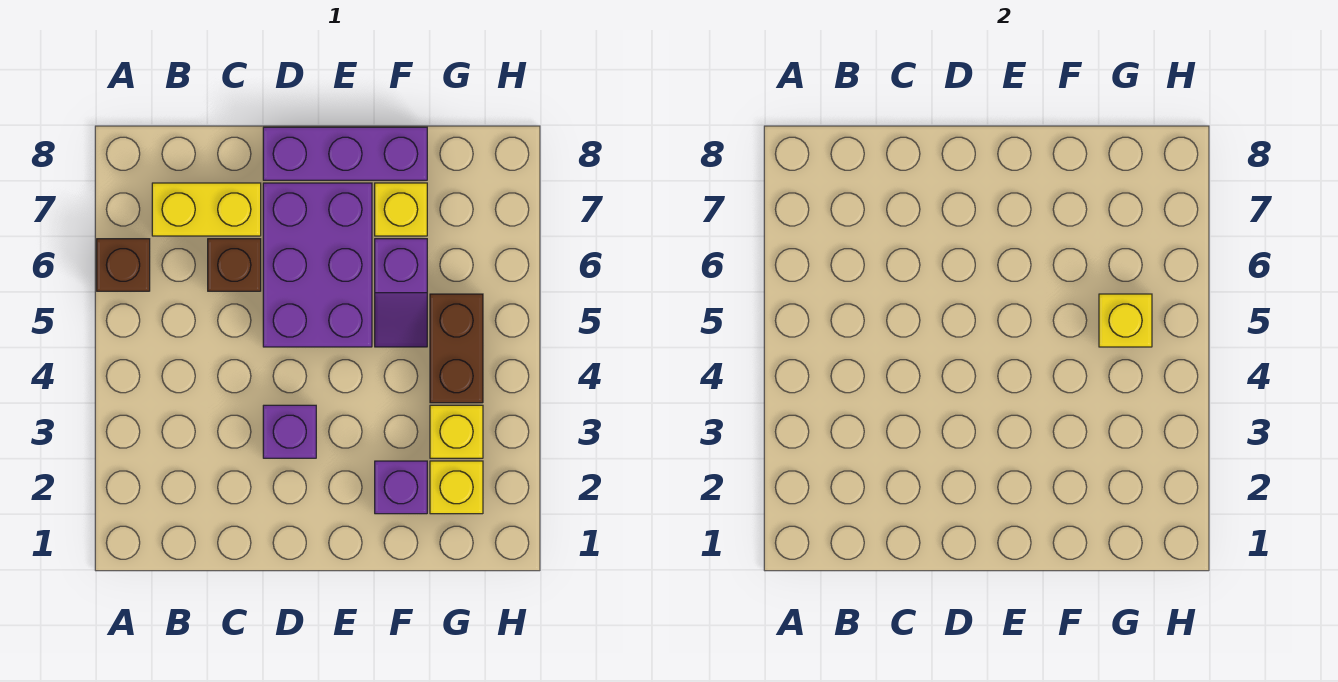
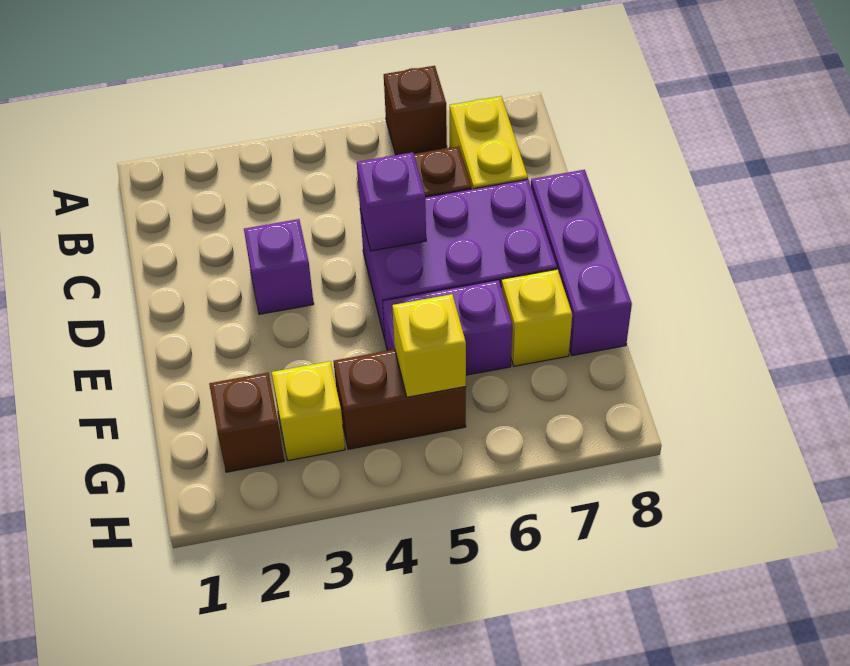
purple 1x1 brick [375,461,427,514] -> purple 1x1 brick moved to [357,152,426,251]
purple 1x2 slope [375,239,427,347] -> purple 1x2 brick [383,280,512,375]
yellow 1x1 brick [430,461,483,514] -> brown 1x1 brick [209,373,284,472]

